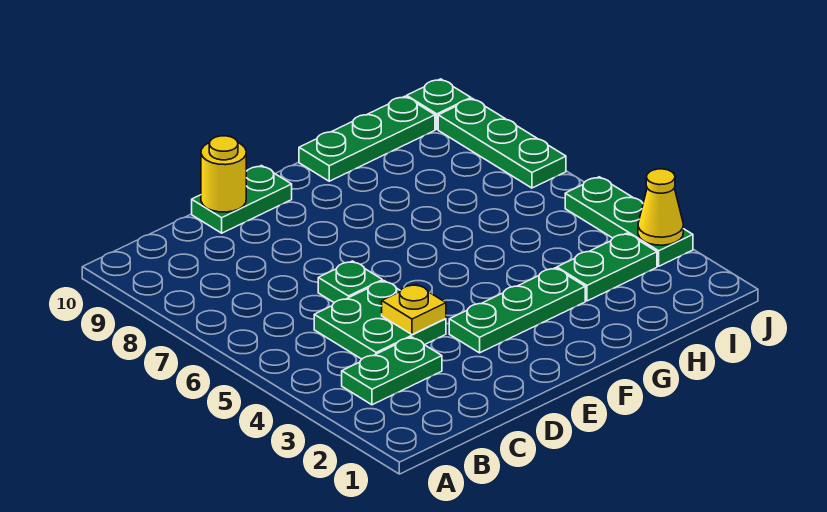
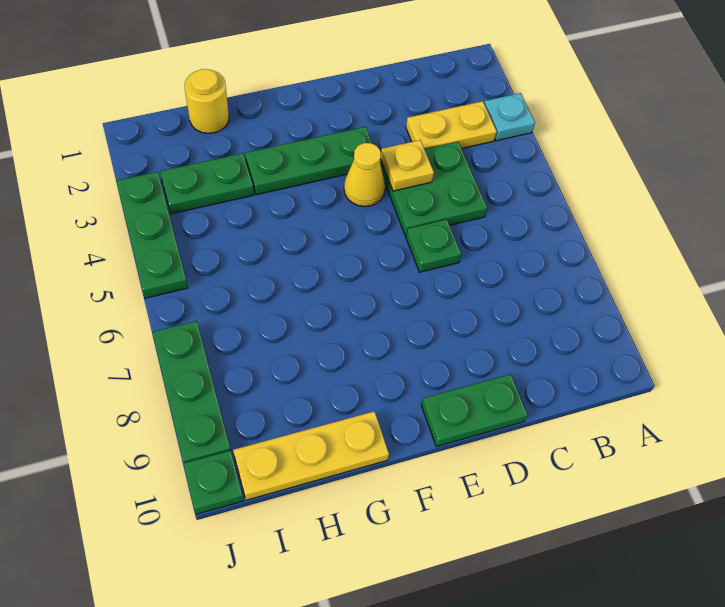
none -> cyan 1x1 plate [484,93,535,141]
green 1x2 plate [342,337,442,405] -> yellow 1x2 plate [406,101,497,149]
yellow 1x1 round brick [201,136,246,212] -> yellow 1x1 round brick moved to [184,69,229,133]
green 1x3 plate [299,96,435,181] -> yellow 1x3 plate [233,411,389,500]
yellow 1x1 cone [638,169,683,245] -> yellow 1x1 cone moved to [344,143,385,207]

